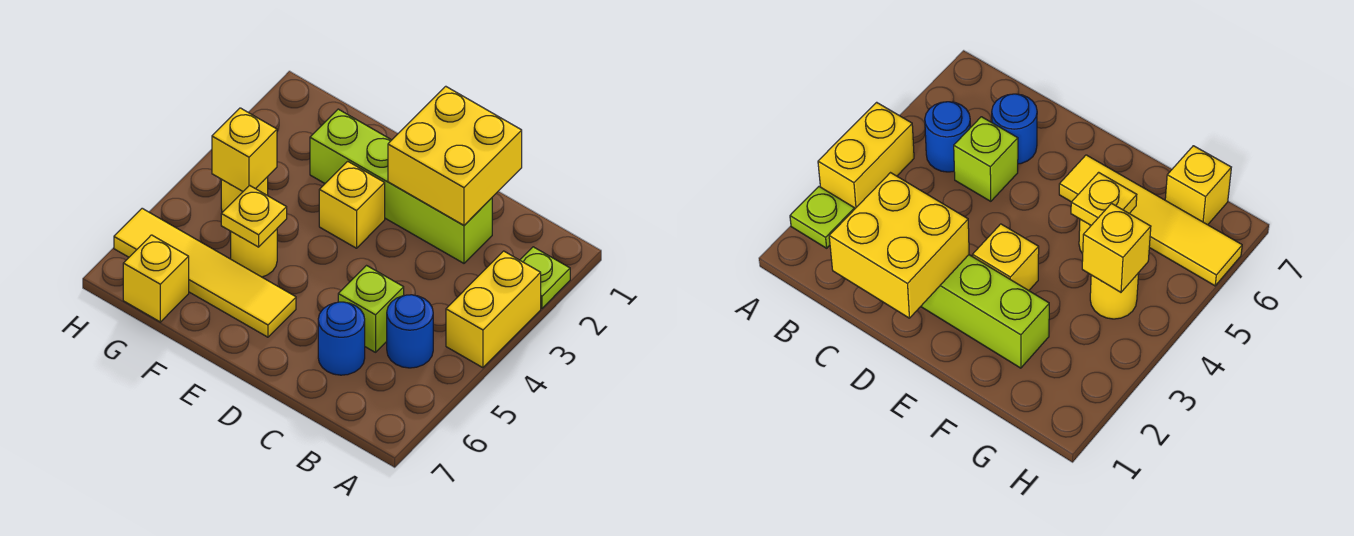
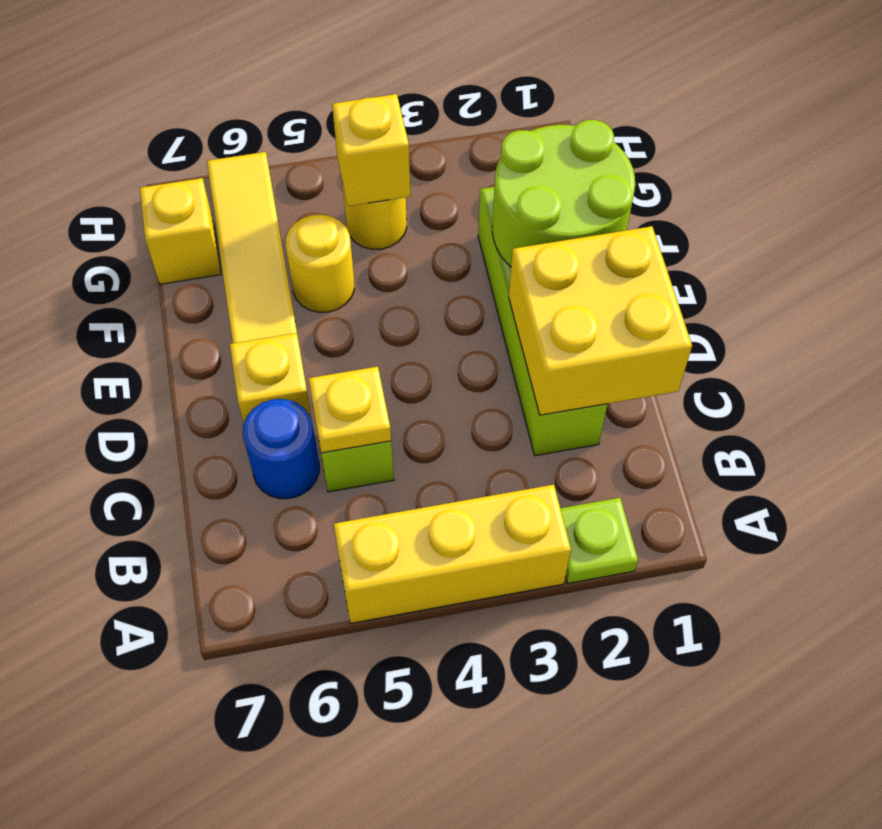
yellow 1x2 brick [446,251,541,368] -> yellow 1x3 brick [334,485,571,623]
blue 1x1 round brick [387,295,433,368] -> none
none -> lime 2x2 round brick [492,120,635,267]
yellow 1x1 brick [319,161,385,248] -> yellow 1x1 brick moved to [230,333,312,423]
yellow 1x1 plate [221,185,287,247] -> yellow 1x1 plate moved to [308,367,391,453]

